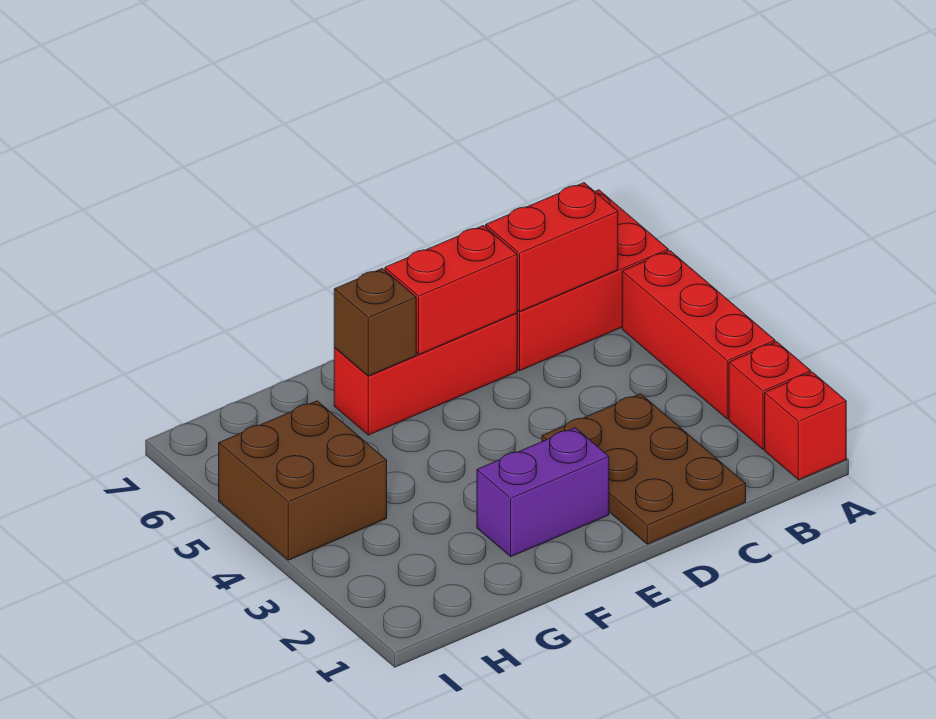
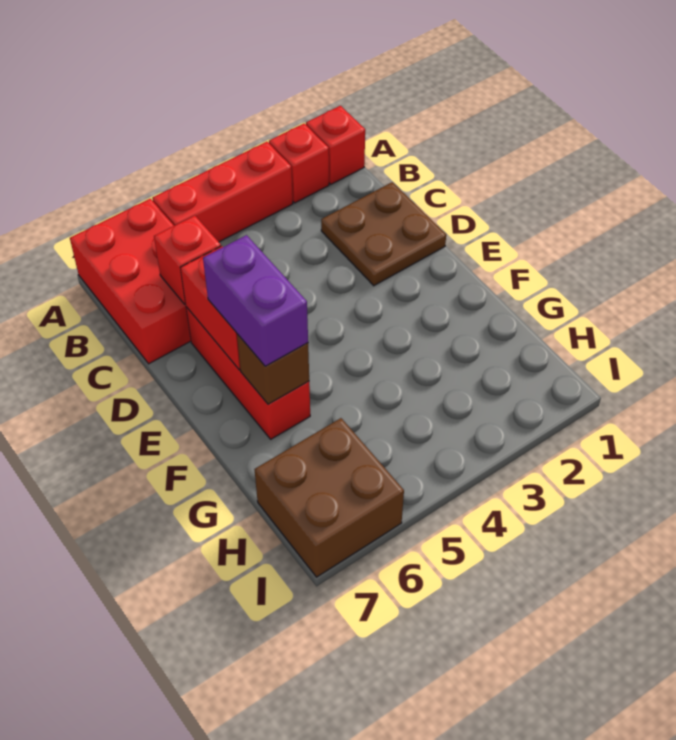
red 1x2 brick [486,183,618,311] -> red 1x1 brick [154,216,221,304]
brown 2x3 plate [542,394,746,544] -> brown 2x2 plate [321,182,446,286]
purple 1x2 brick [477,428,609,557] -> purple 1x2 brick moved to [203,235,308,366]
brown 2x2 brick [219,401,387,560] -> brown 2x2 brick moved to [254,418,404,577]

